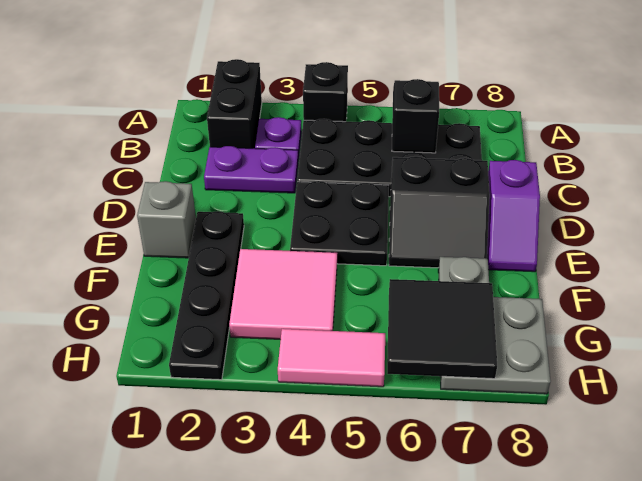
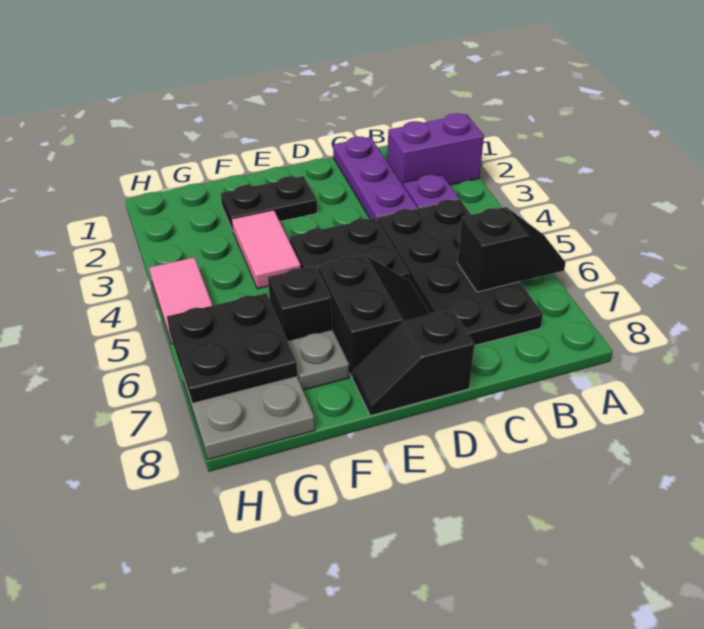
black 1x2 brick [207,59,262,148] -> purple 1x2 brick [387,113,484,185]
black 1x1 brick [303,62,348,122] -> black 1x1 brick moved to [268,266,332,341]
purple 1x2 plate [204,146,298,193] -> purple 1x3 plate [333,137,417,221]
black 2x2 slope [389,156,490,268] -> black 2x2 slope turned to [318,255,429,377]
purple 1x2 slope [487,160,540,272] -> black 1x2 slope [353,309,474,416]
grey 1x1 brick [137,181,196,258] -> none
black 1x4 plate [169,211,244,380] -> black 1x2 plate [221,176,317,231]
pink 2x2 tile [229,249,337,339] -> pink 1x2 tile [232,210,301,289]
black 2x2 tile [387,279,497,379] -> black 2x2 plate [167,293,297,403]

